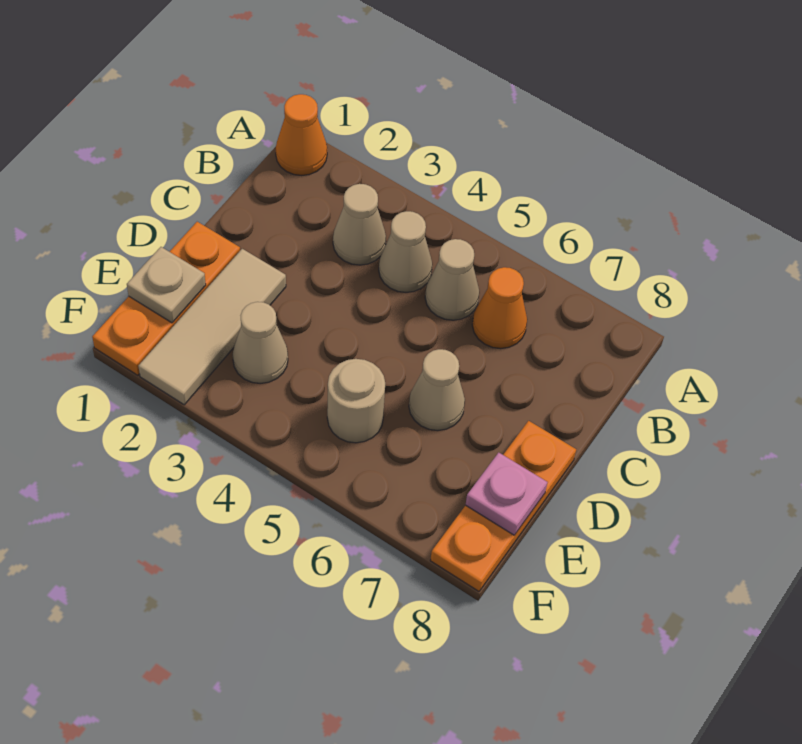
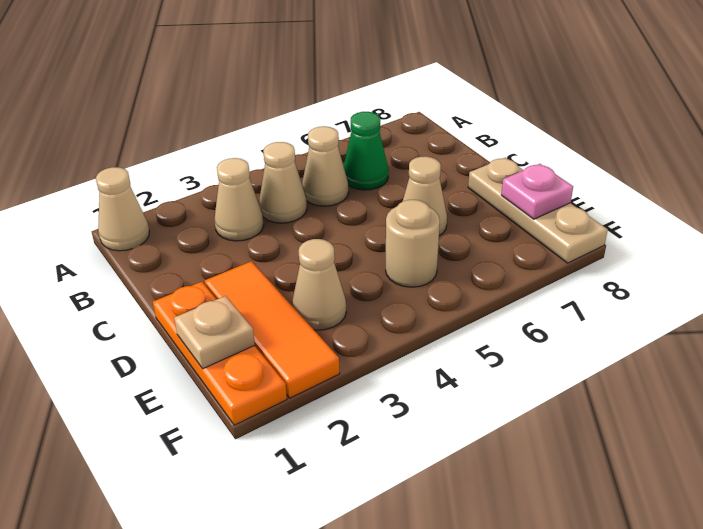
orange 1x1 cone [276,94,327,176] -> tan 1x1 cone [96,167,149,251]
orange 1x1 cone [472,267,527,349] -> green 1x1 cone [344,112,389,190]
tan 1x3 tile [138,249,286,405] -> orange 1x3 tile [205,261,340,398]
orange 1x3 plate [430,421,576,591] -> tan 1x3 plate [468,158,608,263]

